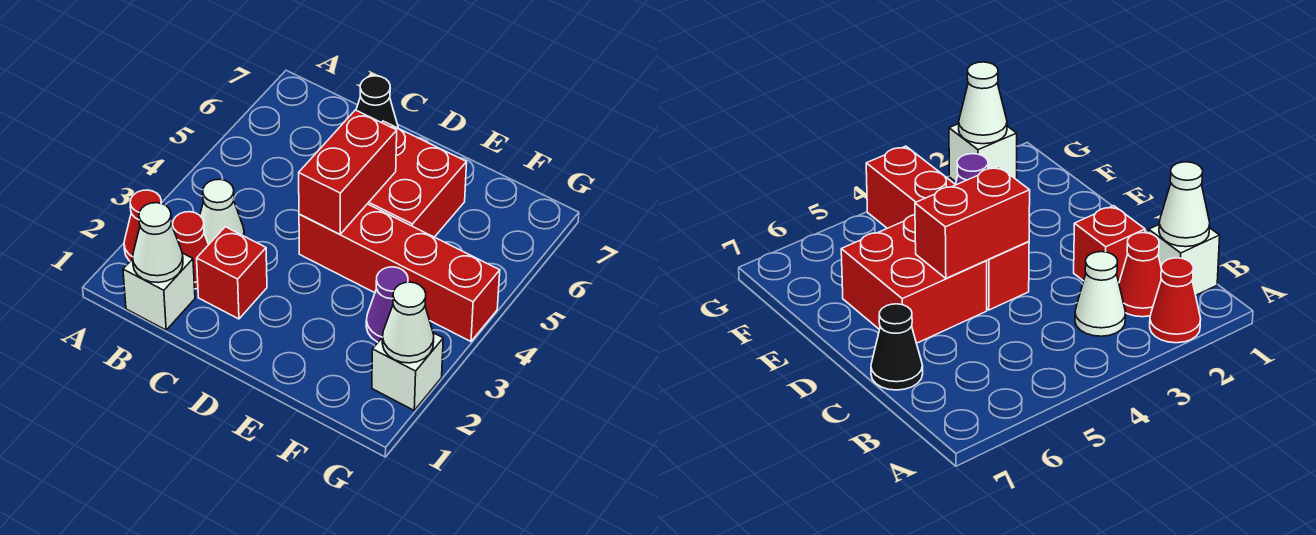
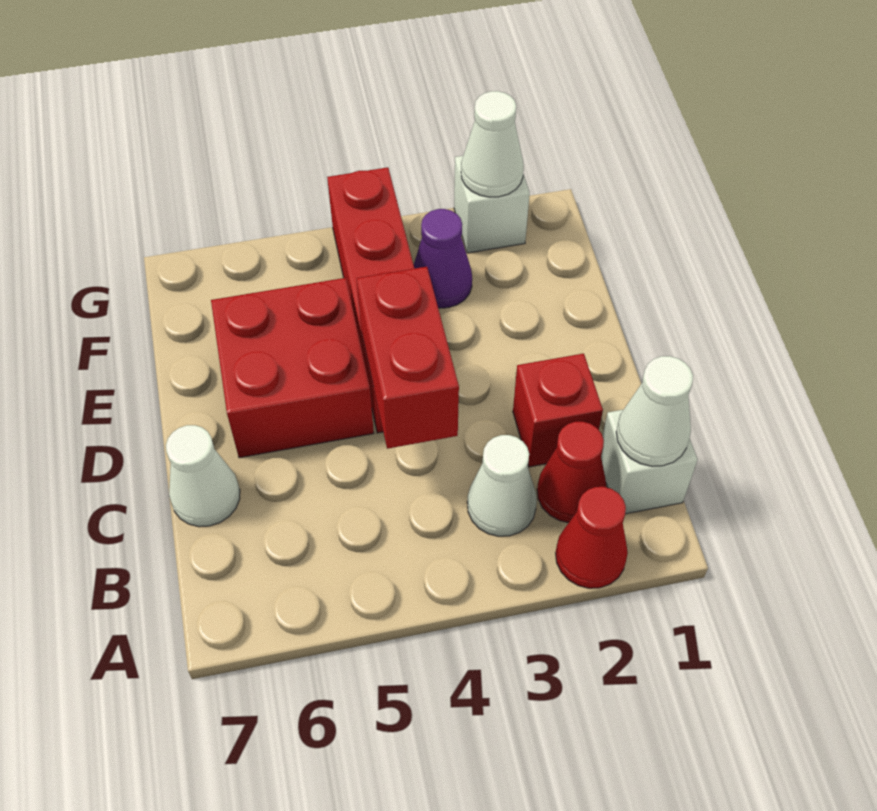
black 1x1 cone [356,76,398,128] -> white 1x1 cone [166,425,240,527]
red 1x2 brick [299,110,397,234] -> red 1x2 brick turned to [357,267,459,449]

